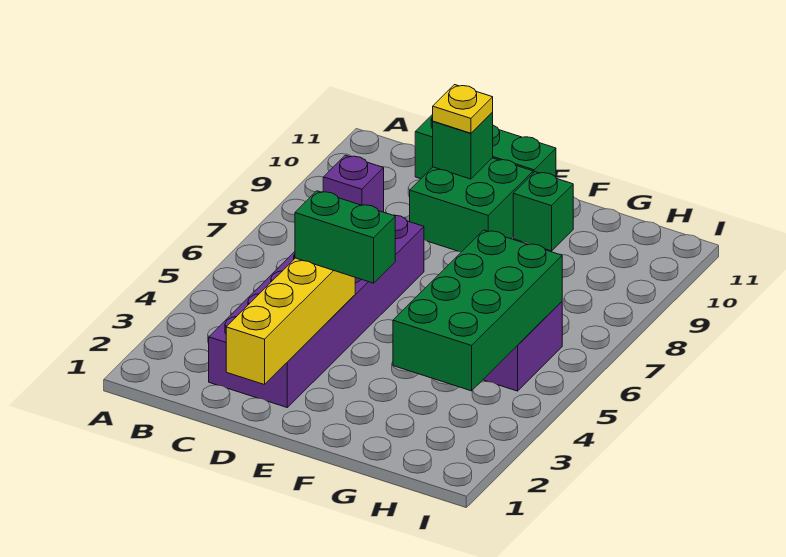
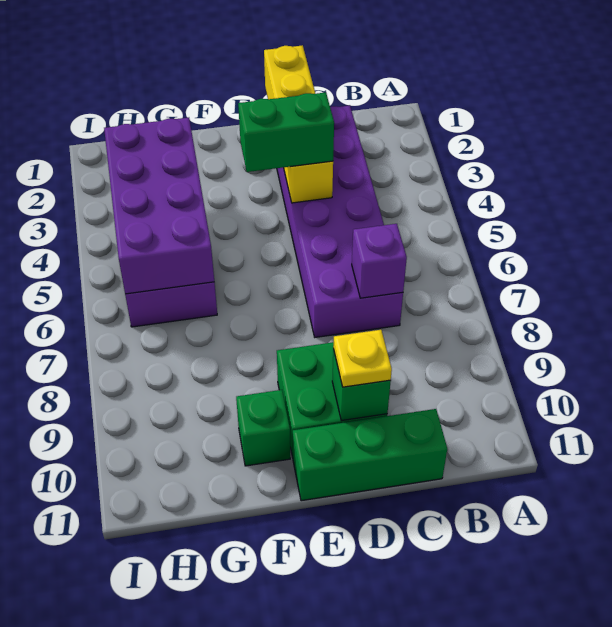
green 2x4 brick [393,230,562,391] -> purple 2x4 brick [104,118,214,294]

